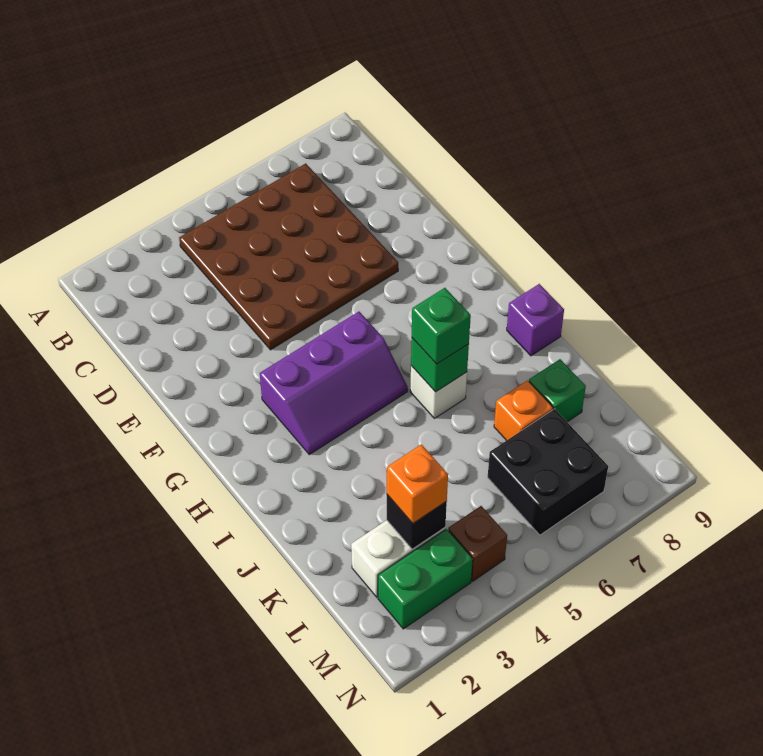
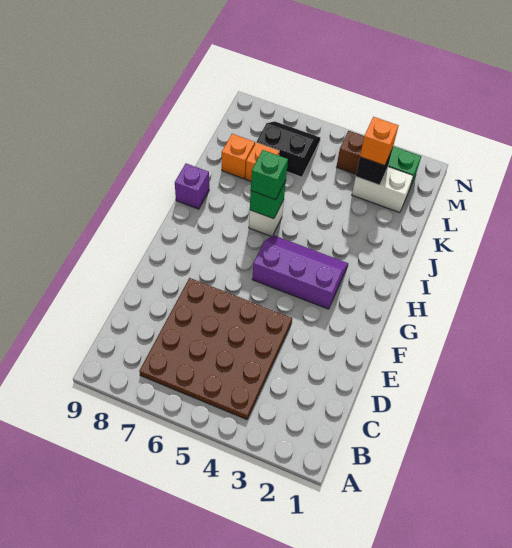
green 1x1 brick [529,359,586,422] -> orange 1x1 brick [222,134,255,179]
black 2x2 brick [488,409,608,535] -> black 2x2 slope [257,121,320,177]

